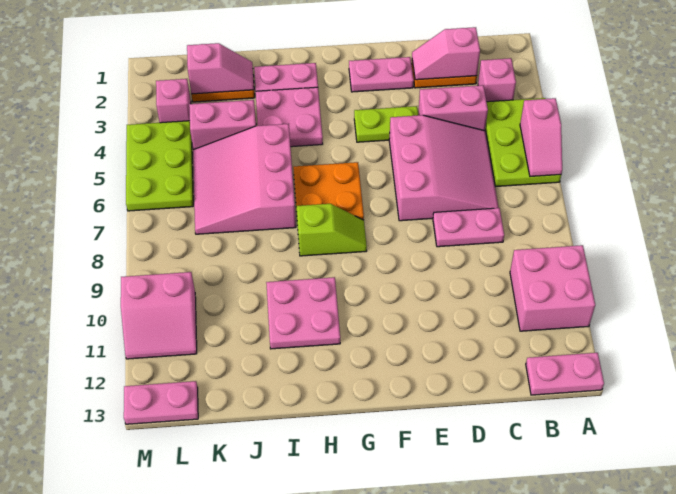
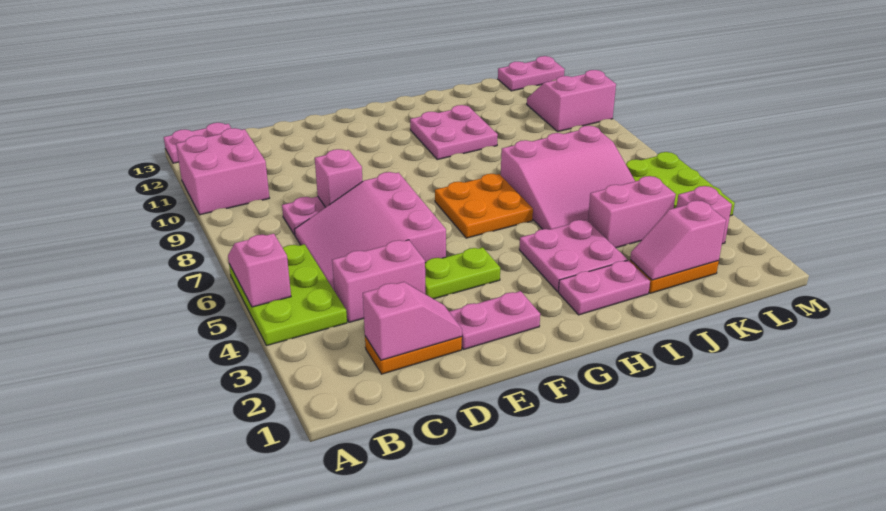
pink 1x1 brick [478,58,516,102] -> pink 1x1 brick moved to [315,149,363,207]
lime 1x2 slope [296,204,367,256] -> none
pink 3x3 slope [193,124,296,234] -> pink 3x3 slope turned to [501,126,635,230]

